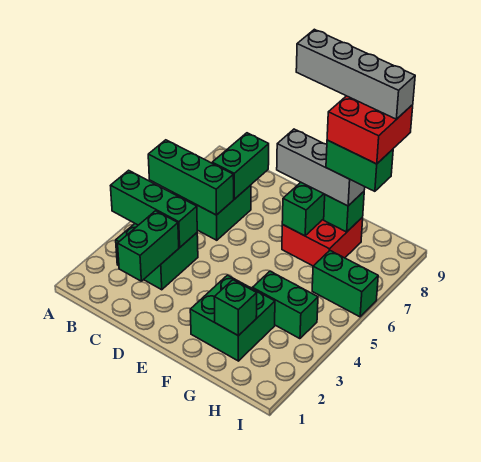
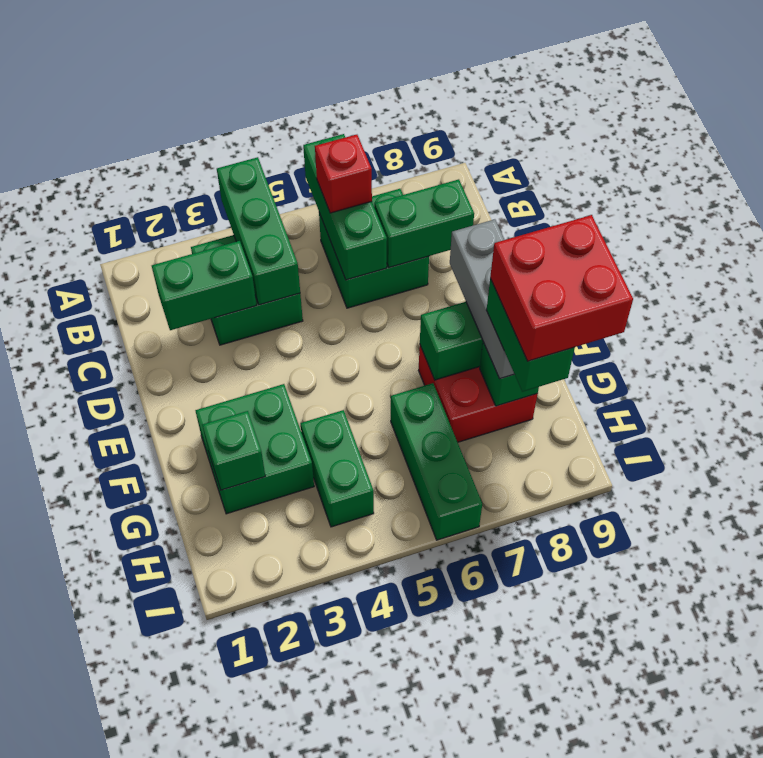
none -> red 1x1 brick [315,135,372,213]
grey 1x4 brick [296,29,415,119] -> none
green 1x2 brick [312,251,378,317] -> green 1x3 brick [391,383,482,540]

